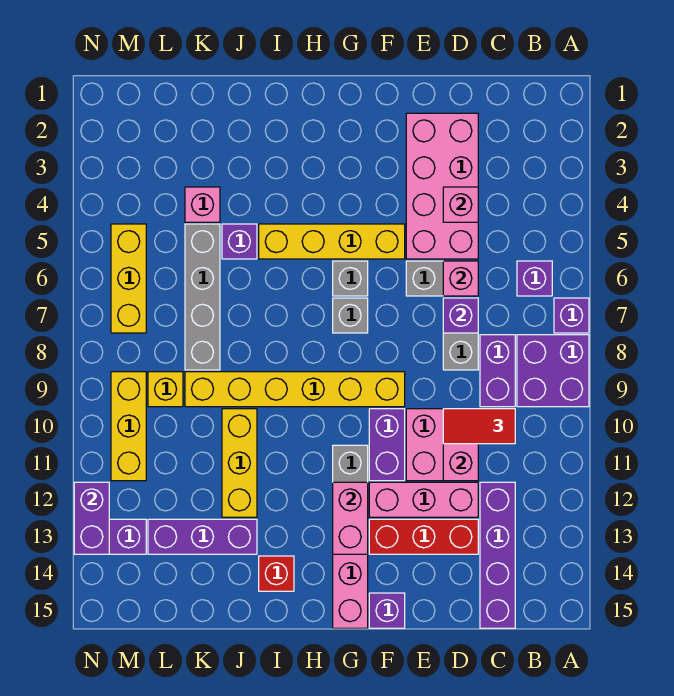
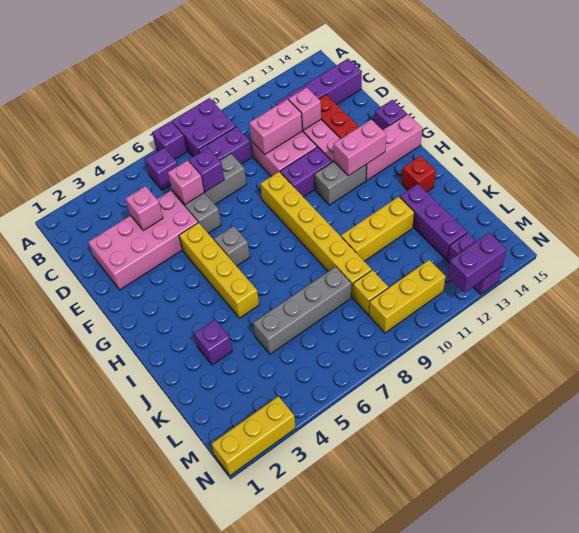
red 1x2 tile [443,409,515,444] -> none
grey 1x1 brick [333,298,368,333] -> none
purple 1x1 brick [222,224,257,259] -> purple 1x1 brick moved to [194,320,232,365]
pink 1x1 brick [185,187,220,222] -> pink 1x1 brick moved to [288,87,321,130]
yellow 1x3 brick [111,224,146,333] -> yellow 1x3 brick moved to [211,396,296,476]

